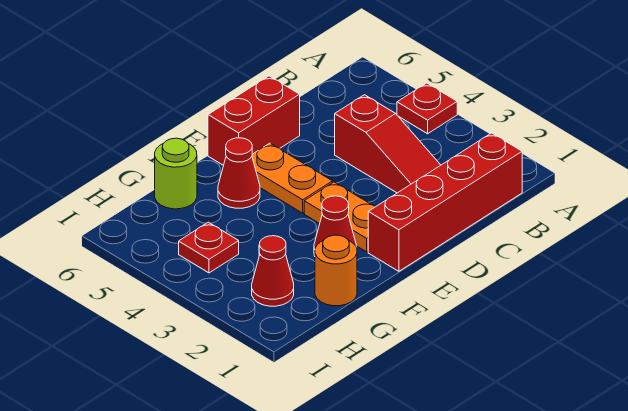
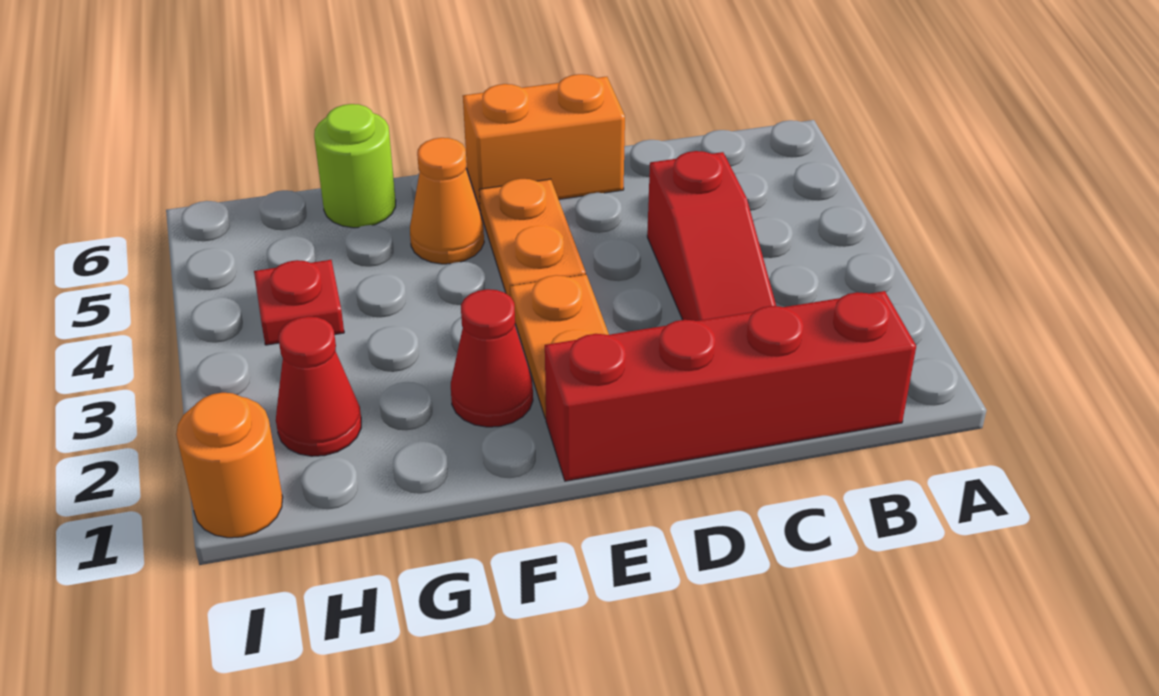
red 1x1 plate [397,83,457,134] -> none
red 1x2 brick [208,76,300,166] -> orange 1x2 brick [463,74,625,209]
red 1x1 cone [218,138,260,208] -> orange 1x1 cone [410,138,484,264]
orange 1x1 round brick [315,235,357,306] -> orange 1x1 round brick moved to [176,393,283,538]

